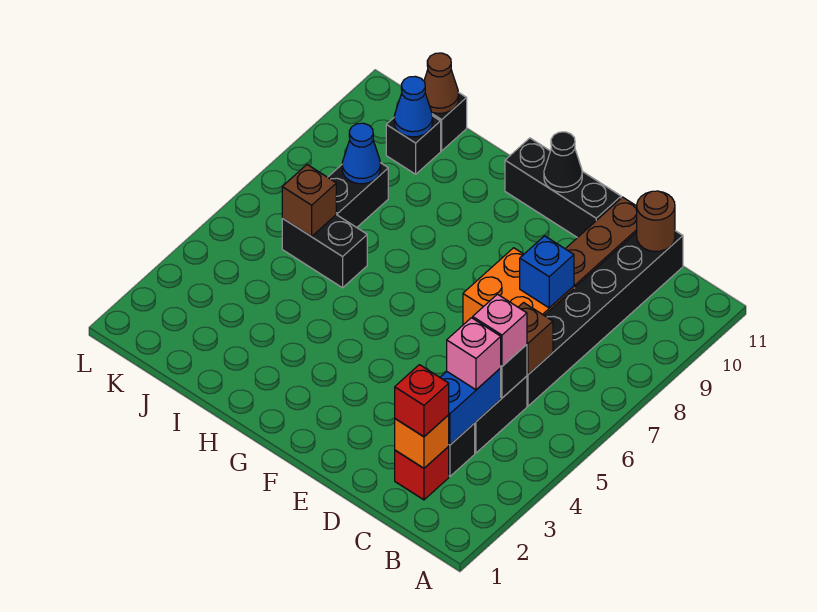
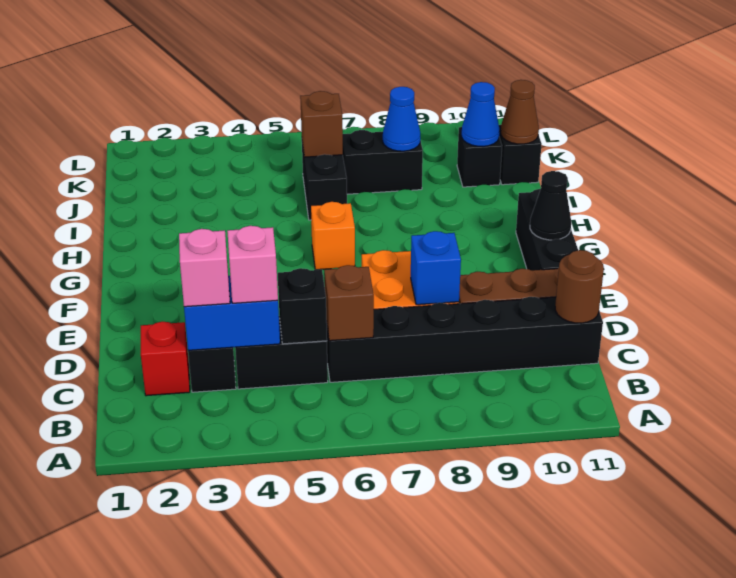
orange 1x1 brick [395,415,449,468] -> orange 1x1 brick moved to [311,202,355,270]
red 1x1 brick [395,365,449,437] -> none
pink 1x1 brick [473,294,527,366] -> pink 1x1 brick moved to [179,229,230,307]

